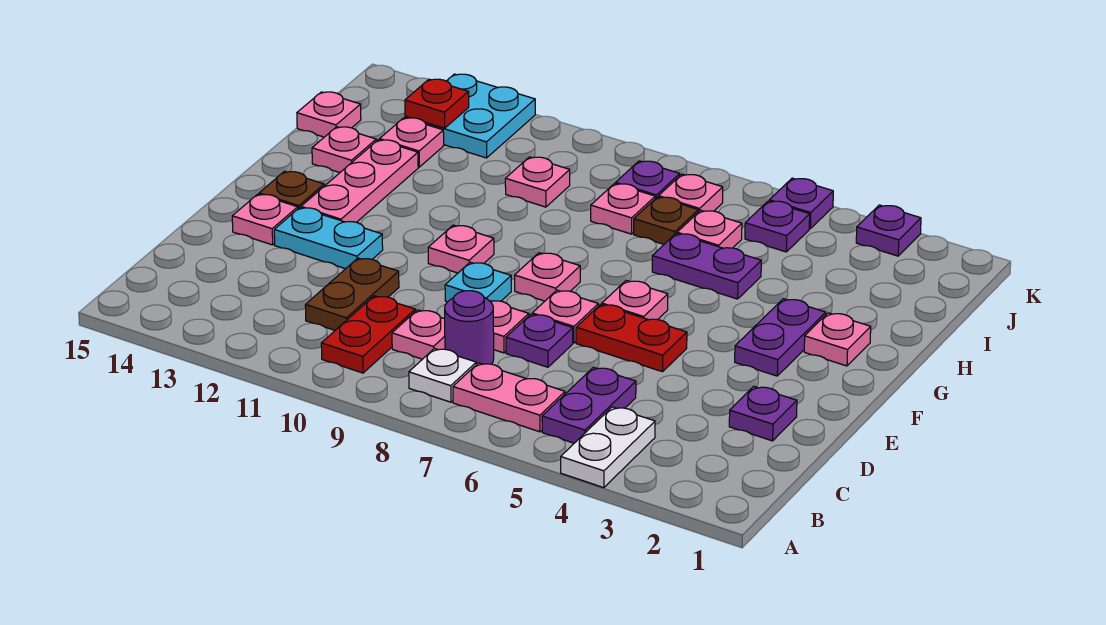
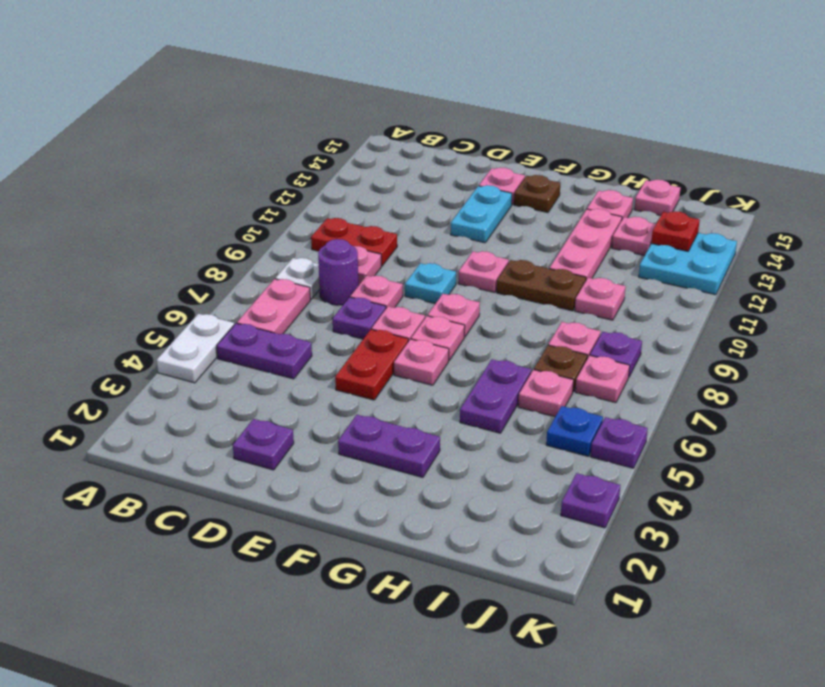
white 1x2 plate [561,407,655,488] -> white 1x2 plate turned to [157,314,234,383]
brown 1x2 plate [305,258,399,330] -> brown 1x2 plate moved to [497,260,586,311]
pink 1x3 plate [301,140,418,222] -> pink 1x3 plate turned to [550,209,622,280]
pink 1x1 plate [804,313,871,366] -> pink 1x1 plate moved to [411,316,465,360]
purple 1x1 plate [745,201,810,252] -> blue 1x1 plate [546,406,603,456]

